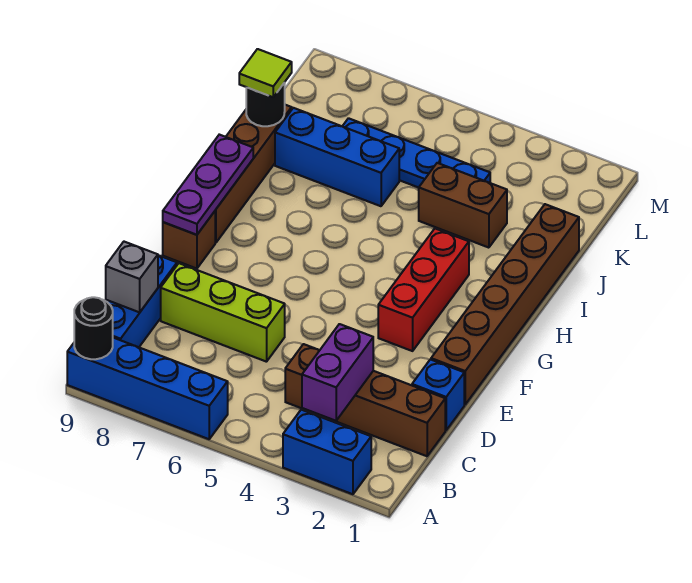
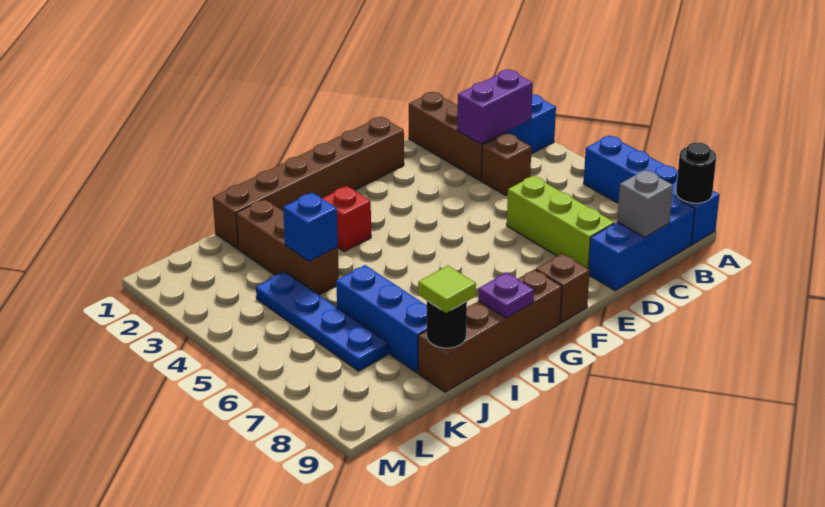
blue 1x1 brick [412,359,464,430] -> blue 1x1 brick moved to [283,193,338,262]
red 1x3 brick [378,229,469,351] -> red 1x1 brick [322,186,371,251]
purple 1x3 plate [163,135,253,235] -> purple 1x1 plate [478,273,534,318]
brown 1x2 brick [419,163,507,248] -> brown 1x3 brick [236,199,339,295]

